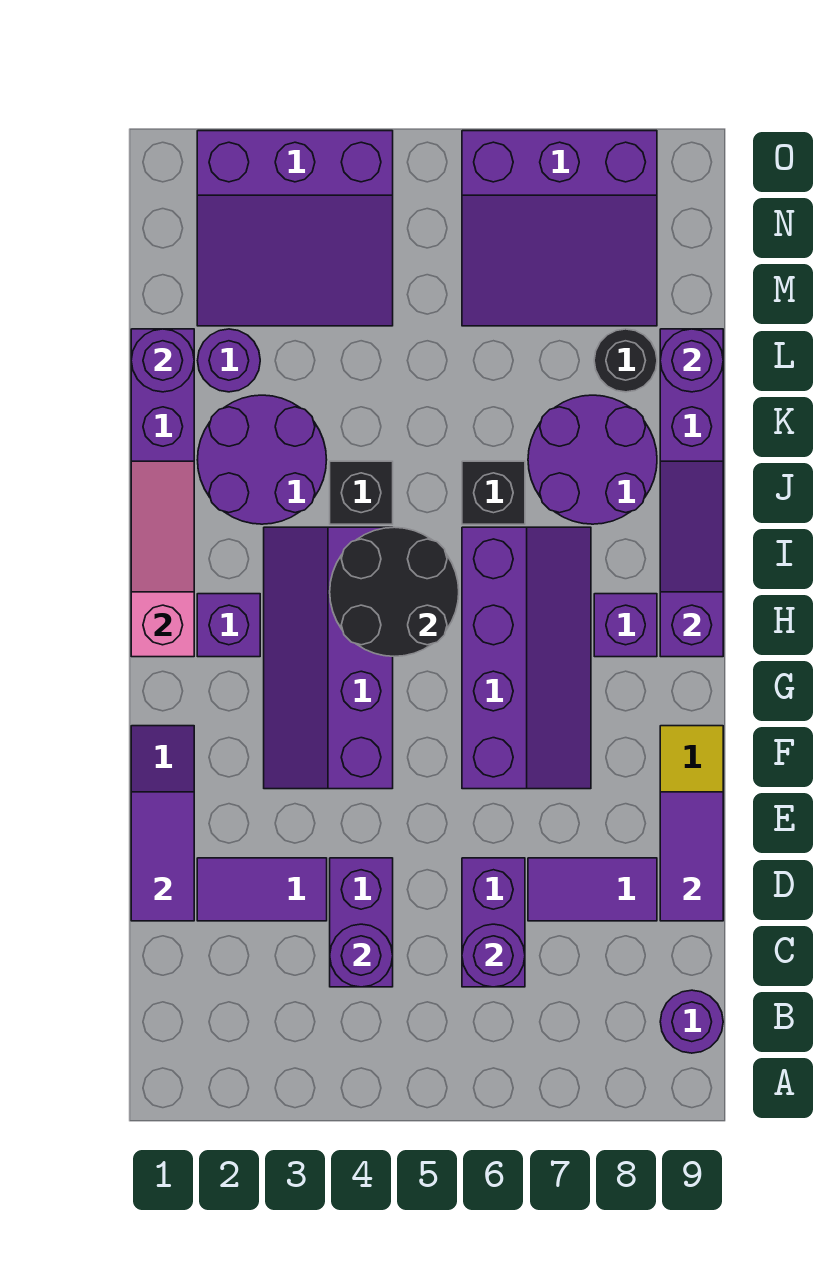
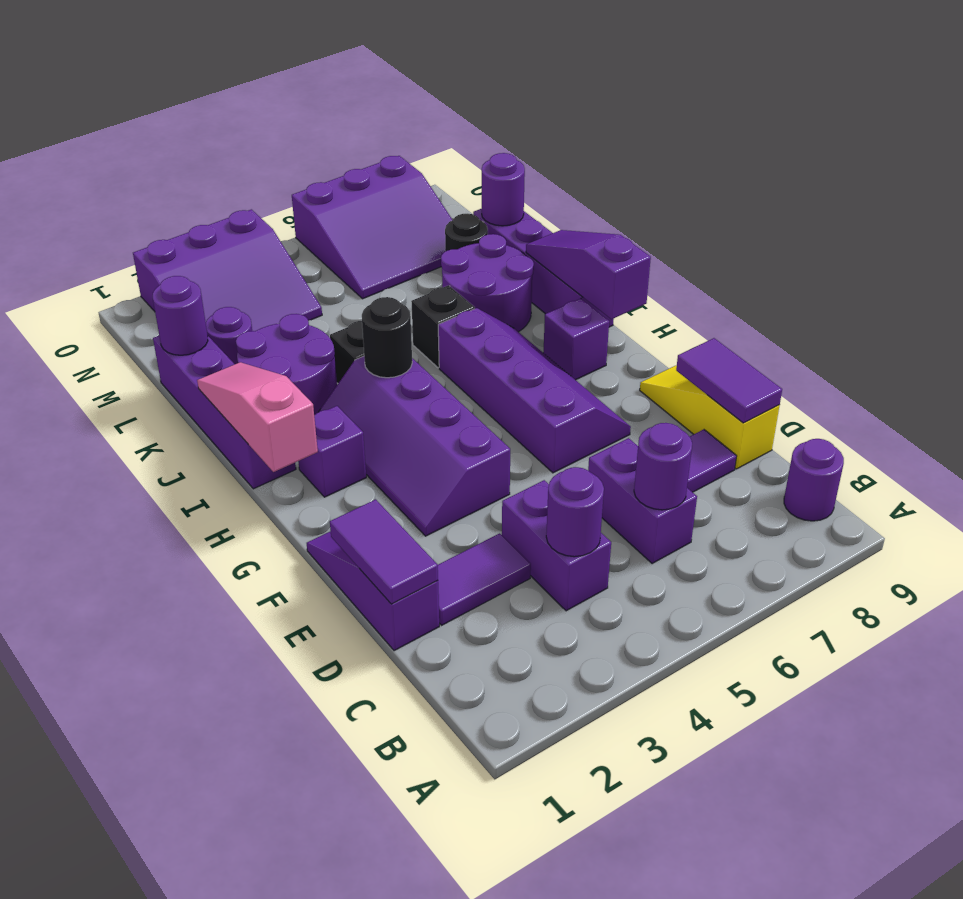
black 2x2 round brick [330,527,459,656] -> black 1x1 round brick [362,297,412,378]

